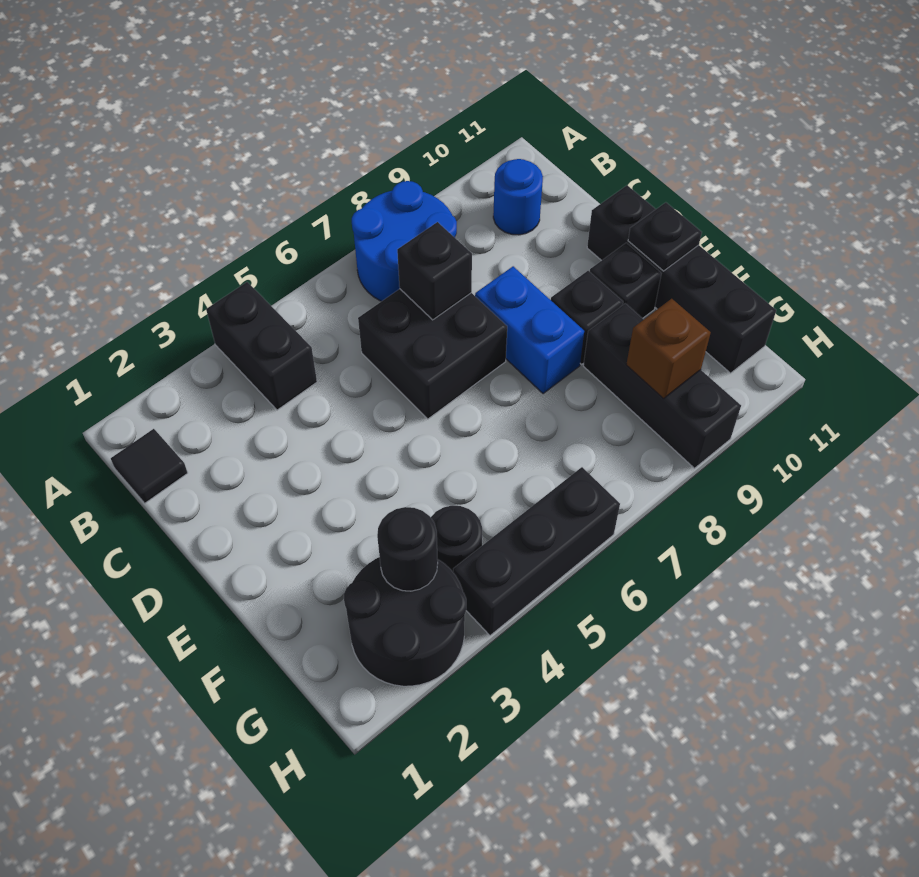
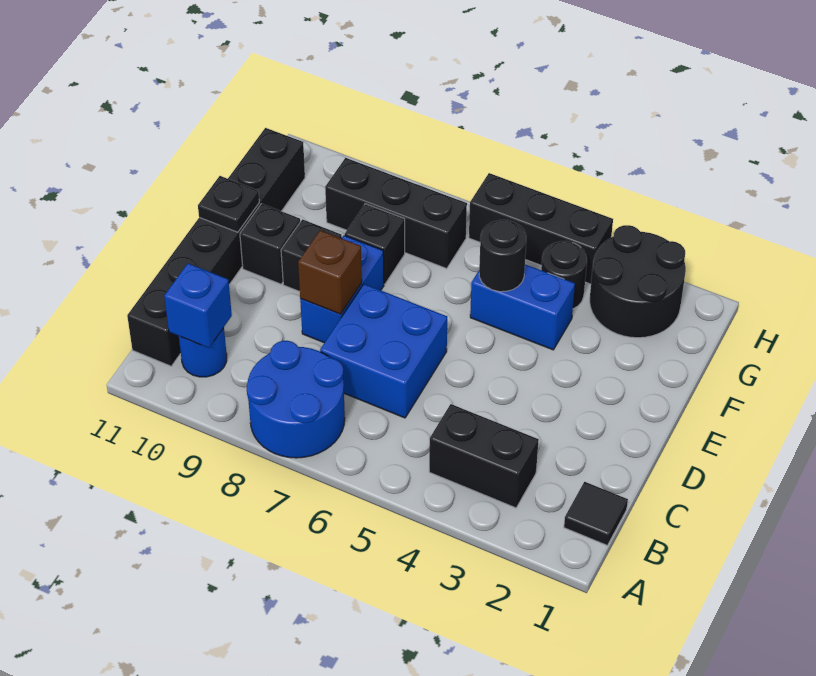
black 1x2 brick [206,282,317,410] -> black 1x2 brick turned to [429,404,539,508]
none -> blue 1x1 brick [164,263,232,348]
black 2x2 brick [358,289,507,419] -> blue 2x2 brick [320,284,447,418]
black 1x1 brick [397,222,472,320] -> black 1x1 brick moved to [345,204,405,284]
black 1x4 brick [587,185,776,373] -> black 1x6 brick [127,128,305,366]
none -> blue 1x2 brick [470,264,575,350]
black 1x3 brick [583,303,741,468] -> black 1x3 brick turned to [325,158,467,268]
black 1x1 round brick [377,507,438,591] -> black 1x1 round brick moved to [479,220,526,292]
brown 1x1 brick [626,299,711,398] -> brown 1x1 brick moved to [298,230,362,314]

